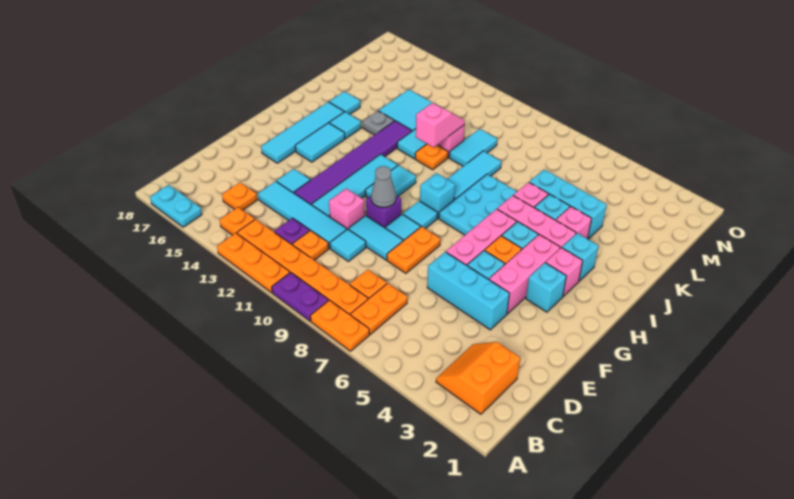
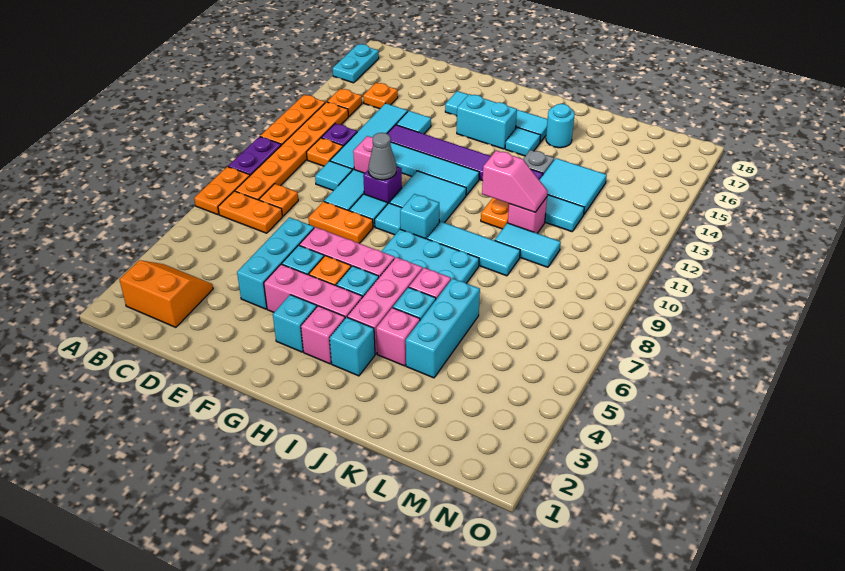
cyan 1x2 tile [365,165,416,198] -> cyan 2x2 tile [389,171,466,223]
cyan 1x2 tile [295,123,345,162] -> cyan 1x2 brick [457,94,517,149]
cyan 1x1 tile [329,91,360,114] -> cyan 1x1 round brick [546,104,575,148]

